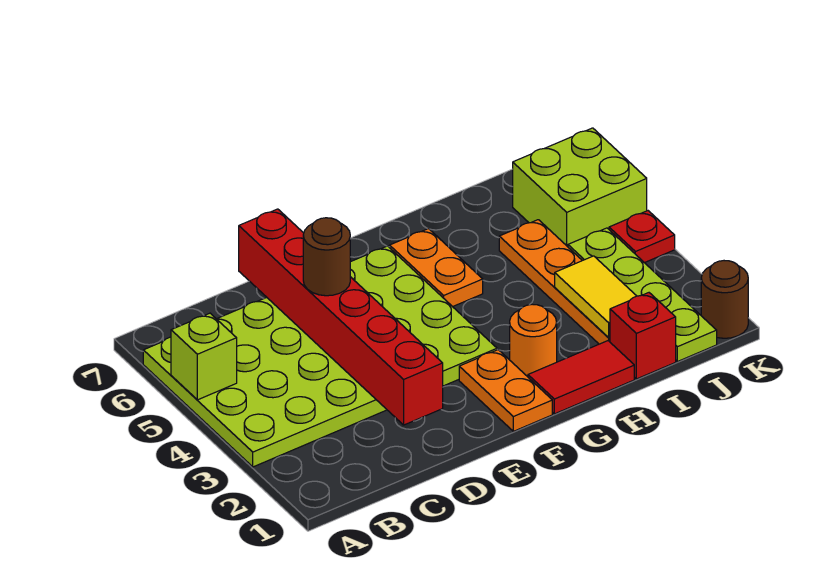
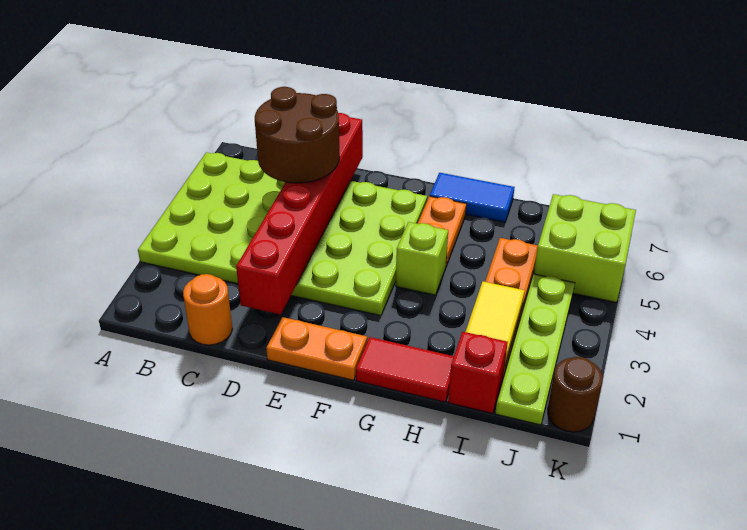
lime 1x1 brick [171,313,237,400] -> lime 1x1 brick moved to [396,222,448,295]
brown 1x1 round brick [303,218,350,296] -> brown 2x2 round brick [255,87,340,183]
orange 1x2 plate [459,350,552,431] -> orange 1x2 plate turned to [266,317,367,380]
orange 1x1 round brick [510,304,557,377] -> orange 1x1 round brick moved to [183,274,232,345]
none -> blue 1x2 tile [430,173,515,222]
red 1x1 plate [609,211,675,263] -> none

